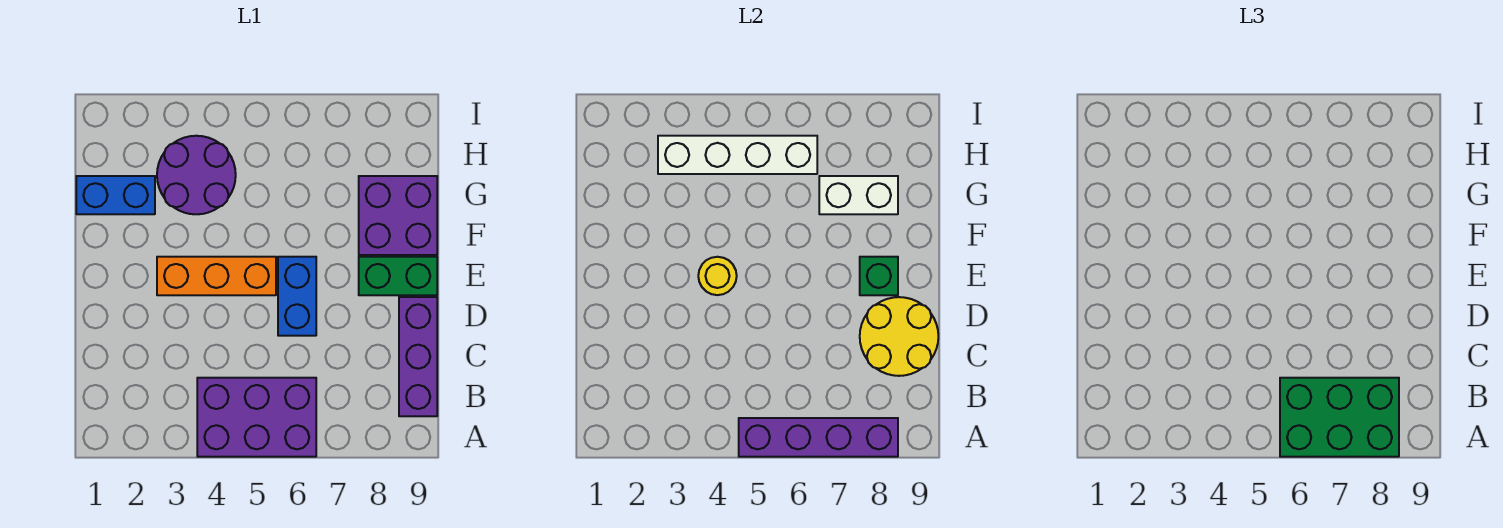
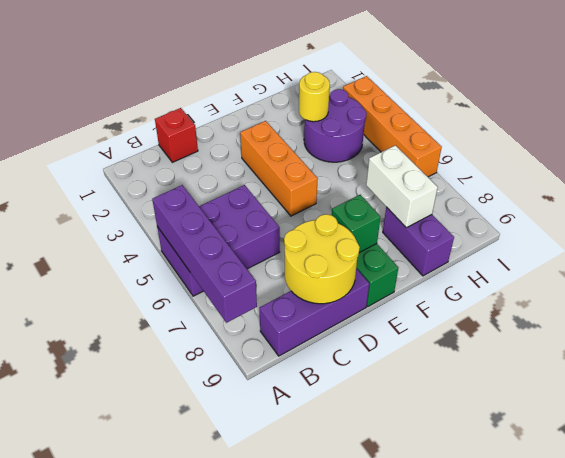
purple 2x3 brick [197,378,316,457] -> purple 2x3 brick turned to [157,185,280,296]
green 2x3 brick [1280,378,1399,457] -> none
none -> red 1x1 brick [155,108,198,162]
blue 1x2 brick [278,257,316,336] -> none
yellow 1x1 round brick [698,257,737,295] -> yellow 1x1 round brick moved to [299,72,330,122]
purple 2x2 brick [359,176,437,255] -> purple 1x2 brick [383,207,454,276]
blue 1x2 brick [76,176,155,214] -> none
white 1x4 brick [658,136,817,174] -> none
none -> orange 1x4 brick [343,76,442,177]

